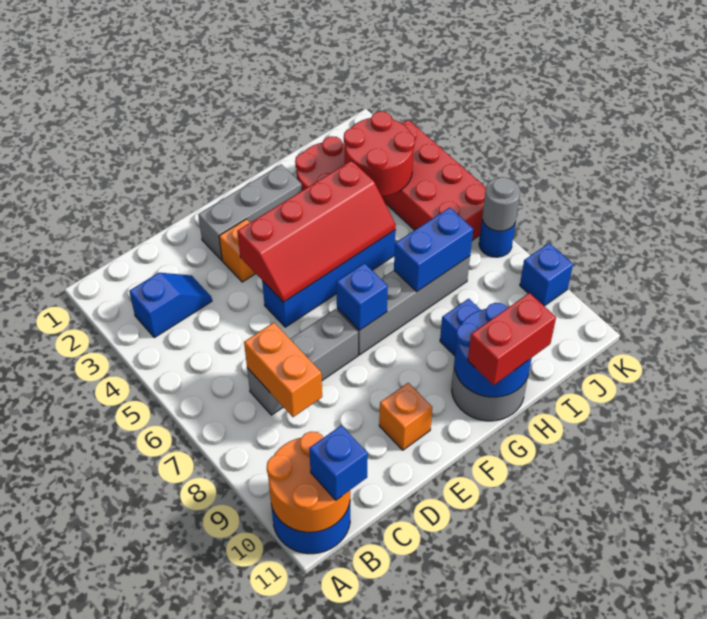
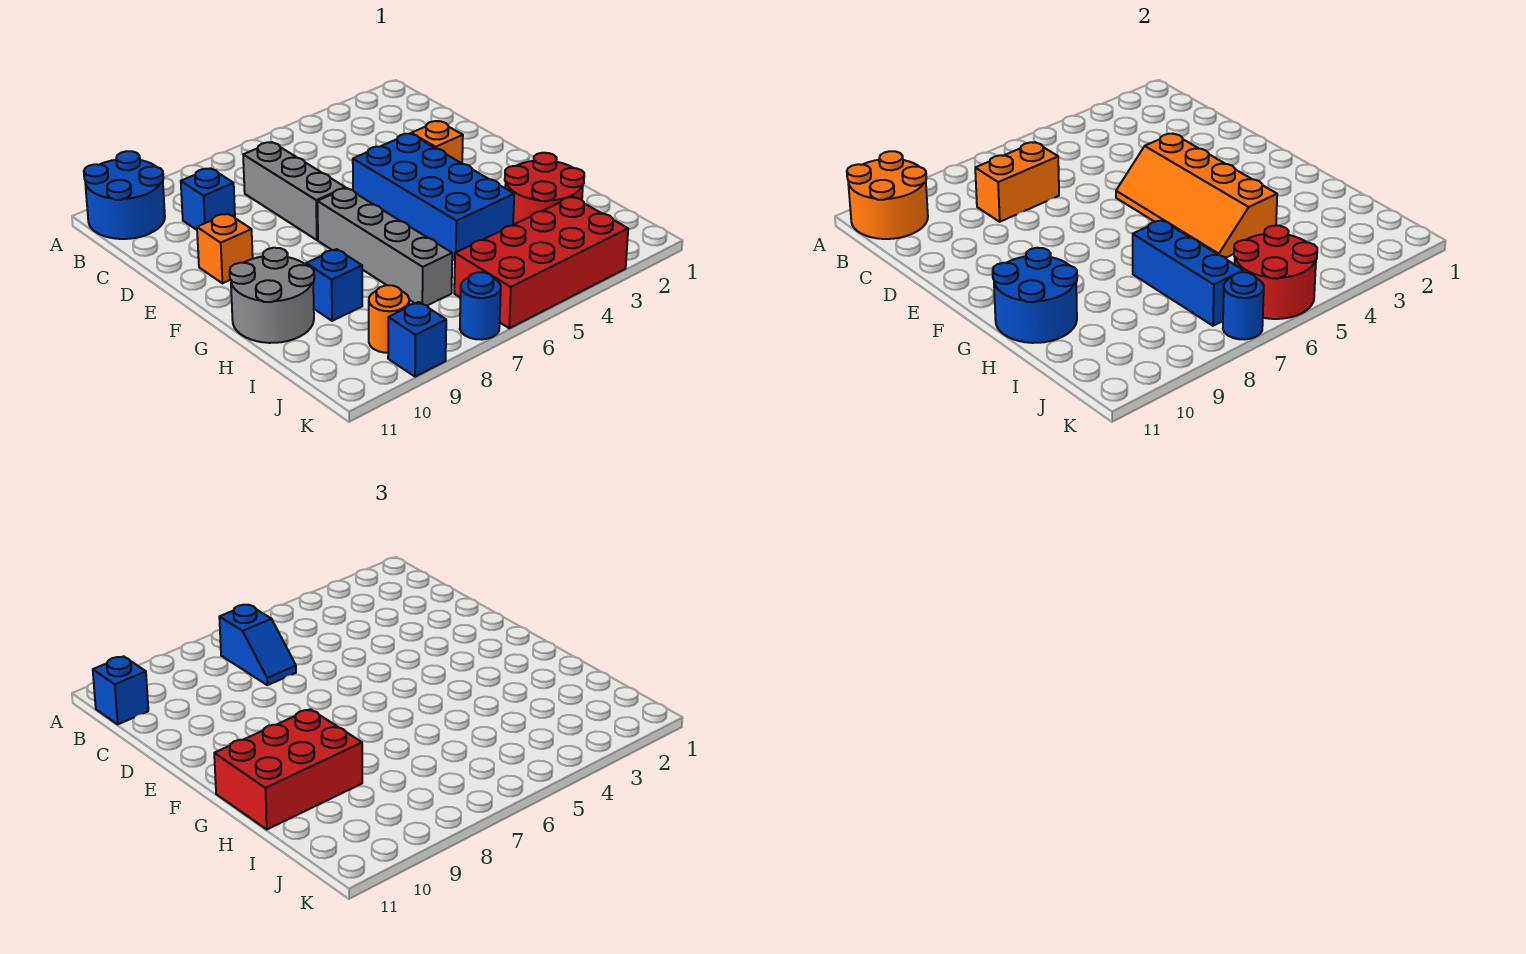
blue 1x2 slope [129,273,212,338] -> blue 1x2 slope moved to [219,605,296,685]
grey 1x3 brick [198,164,302,260] -> none
red 2x4 slope [237,161,396,302] -> orange 2x4 slope [1116,134,1277,258]
blue 1x4 brick [262,230,396,327] -> blue 2x4 brick [353,134,514,260]
blue 1x1 brick [336,263,388,330] -> blue 1x1 brick moved to [181,168,235,230]
red 1x2 brick [468,293,556,385] -> red 2x3 brick [214,709,362,829]
blue 1x2 brick [394,208,473,291] -> blue 1x3 brick [1133,220,1243,326]
red 2x2 round brick [344,111,415,196] -> red 2x2 round brick moved to [1234,226,1317,319]
none -> orange 1x1 round brick [369,285,409,353]
grey 1x1 round brick [482,177,520,231] -> blue 1x1 round brick [1223,272,1264,340]

